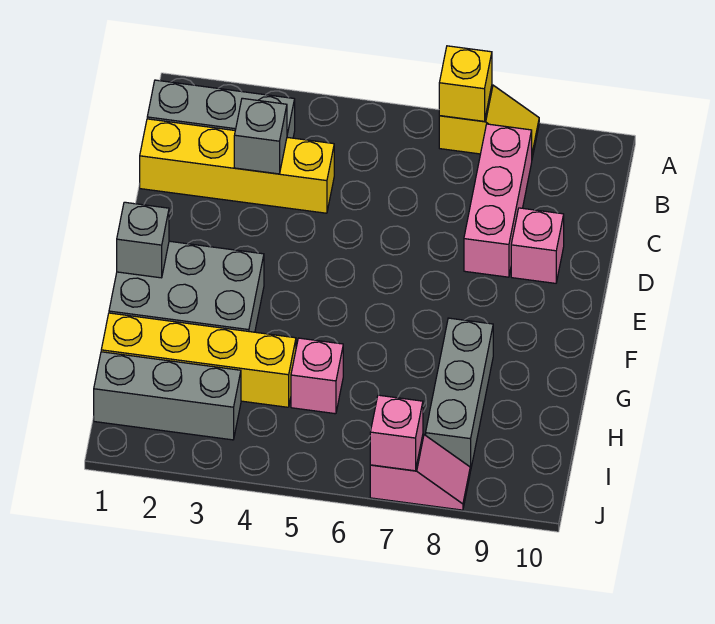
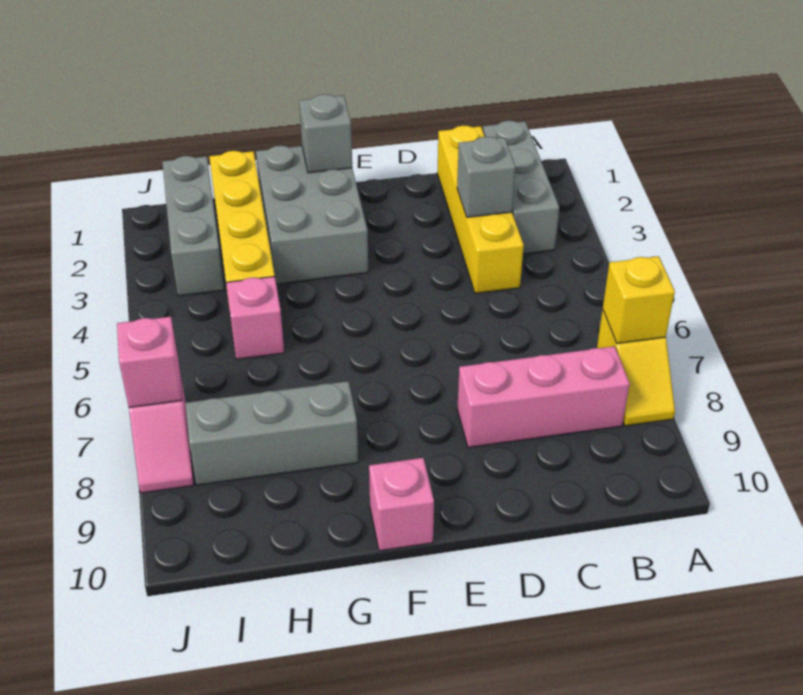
pink 1x1 brick [511,208,564,283] -> pink 1x1 brick moved to [369,458,434,551]

